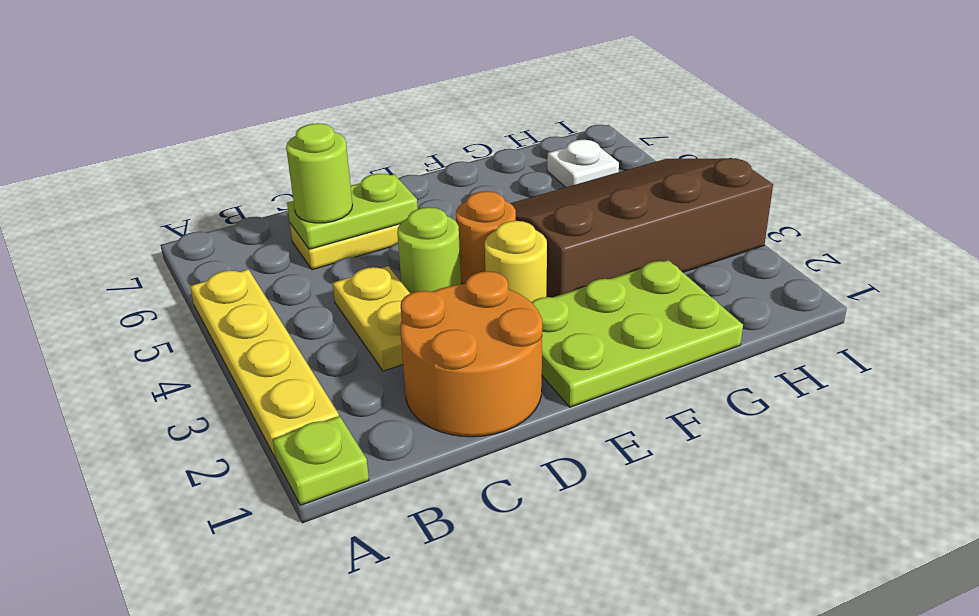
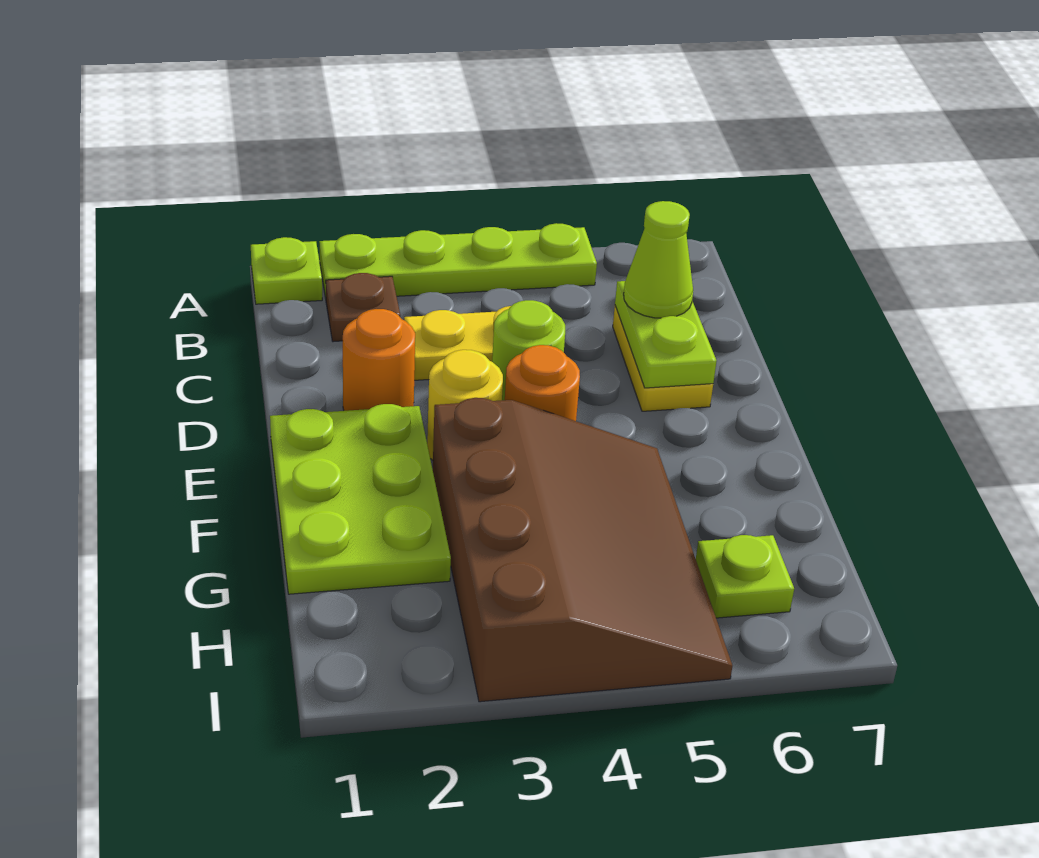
yellow 1x4 plate [190,269,339,458] -> lime 1x4 plate [319,223,597,298]
none -> brown 1x1 plate [326,273,400,342]
orange 2x2 round brick [400,271,542,437] -> orange 1x1 round brick [343,309,415,411]
lime 1x1 round brick [286,123,353,223] -> lime 1x1 cone [624,201,693,318]
white 1x1 plate [547,140,619,187] -> lime 1x1 plate [696,535,794,618]

